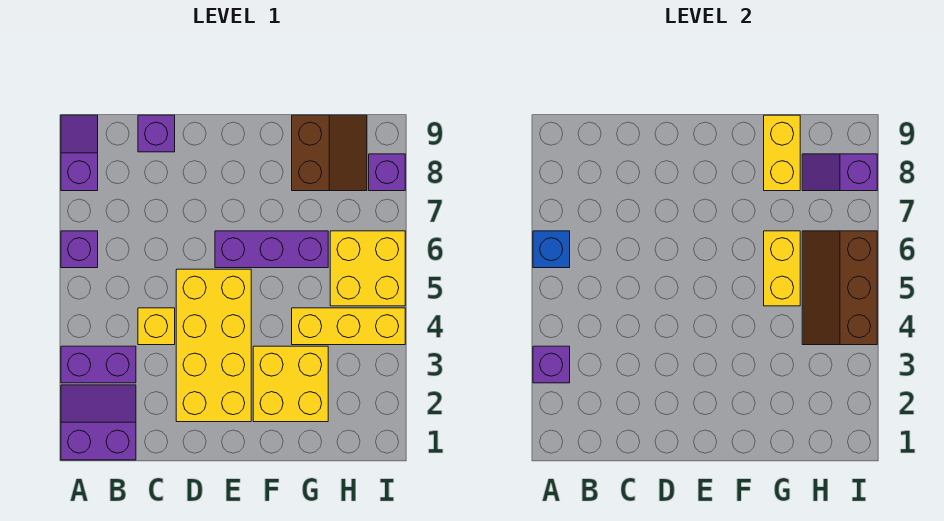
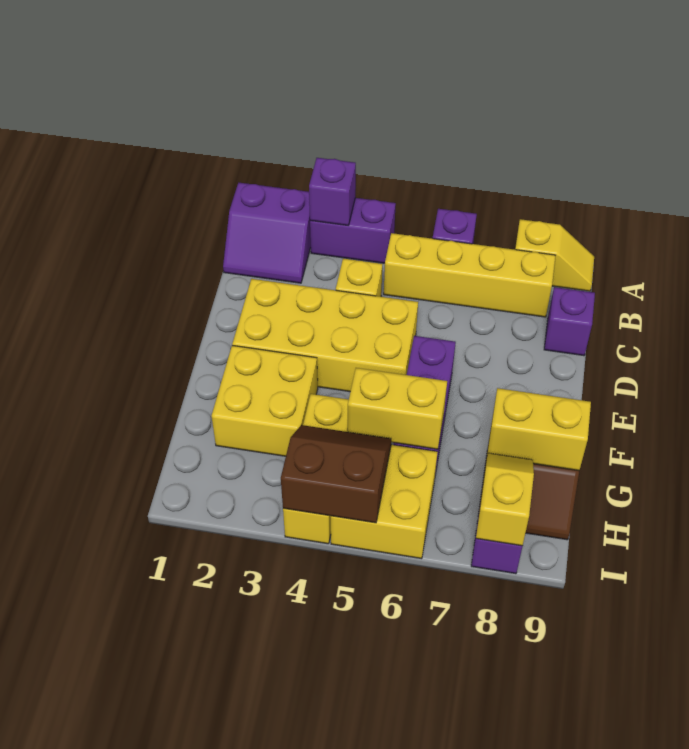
purple 2x2 slope [61,385,136,460] -> purple 2x2 slope turned to [223,183,311,283]
purple 1x2 brick [61,346,136,383] -> purple 1x2 brick turned to [310,198,396,263]
blue 1x1 brick [533,231,570,268] -> none
purple 1x2 slope [61,115,98,191] -> yellow 1x2 slope [515,219,594,291]
none -> yellow 1x4 brick [384,233,555,317]
brown 2x3 slope [802,231,877,345] -> brown 2x2 slope [281,425,391,523]
purple 1x2 slope [802,154,877,191] -> yellow 1x2 slope [476,453,534,546]

